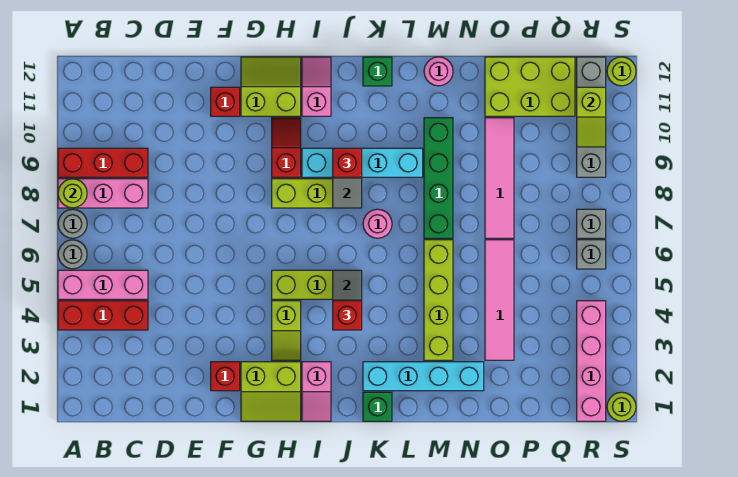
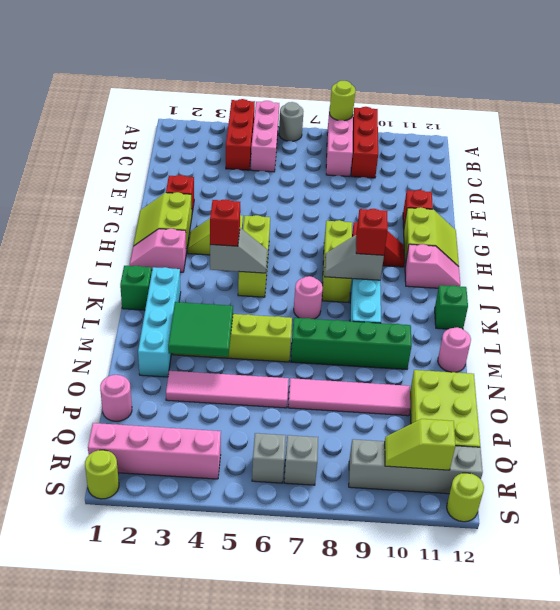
grey 1x1 round brick [58,209,87,238] -> none
none -> green 2x2 tile [168,302,233,357]
none -> pink 1x1 round brick [100,375,132,421]

